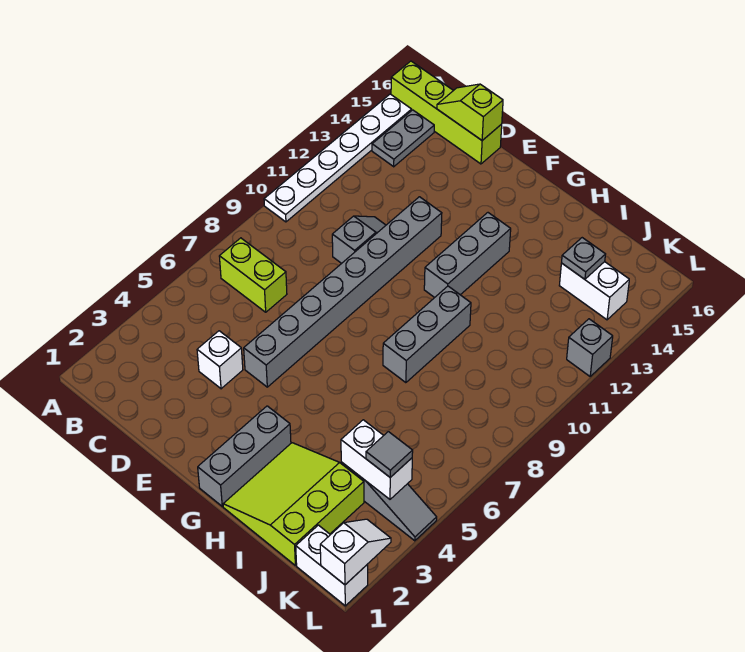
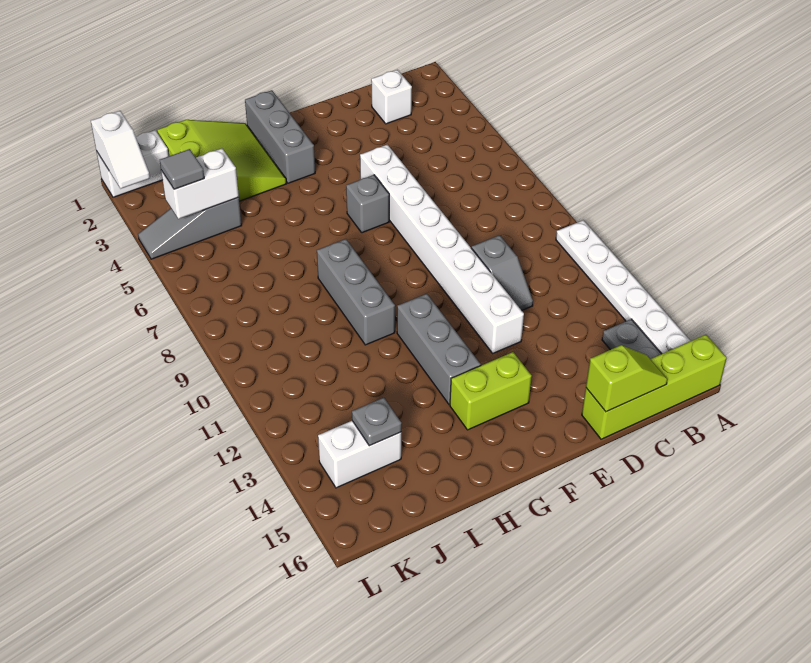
lime 1x2 brick [219,238,287,312] -> lime 1x2 brick moved to [450,352,532,430]
white 1x1 brick [197,331,243,389] -> white 1x1 brick moved to [371,70,412,124]
grey 1x8 brick [244,197,442,387] -> white 1x8 brick [360,145,524,353]
grey 1x1 brick [567,319,613,376] -> grey 1x1 brick moved to [346,175,389,233]

